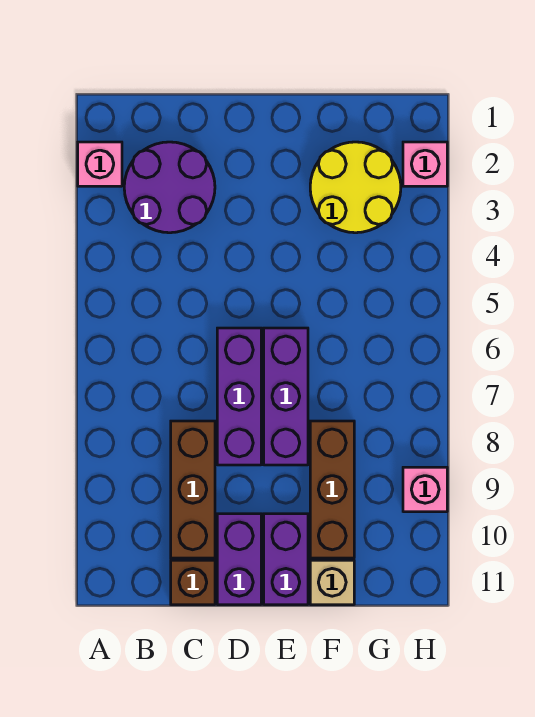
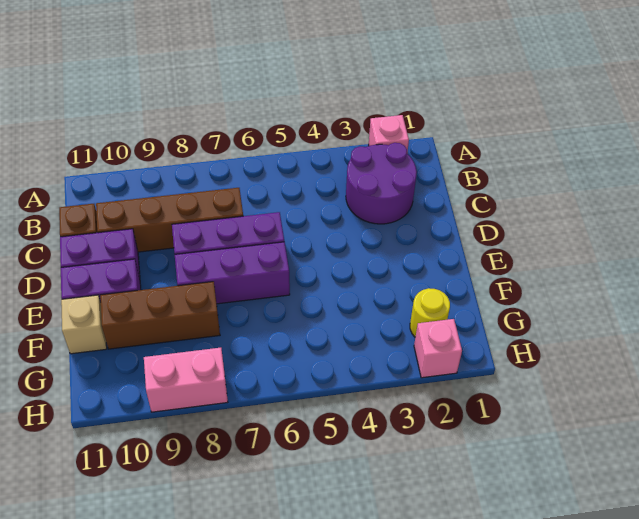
brown 1x3 brick [171,421,215,558] -> brown 1x4 brick [96,188,243,252]
yellow 2x2 round brick [310,142,401,233] -> yellow 1x1 round brick [410,288,450,337]
pink 1x1 brick [403,467,447,512] -> pink 1x2 brick [144,348,228,412]

